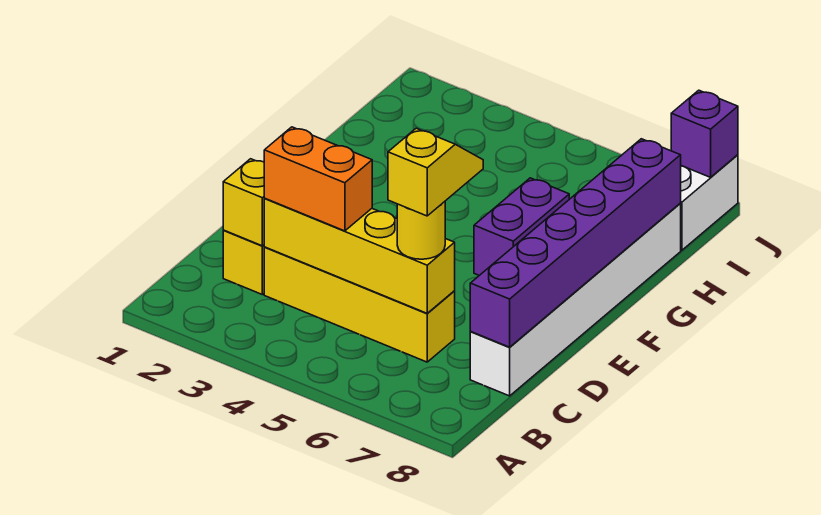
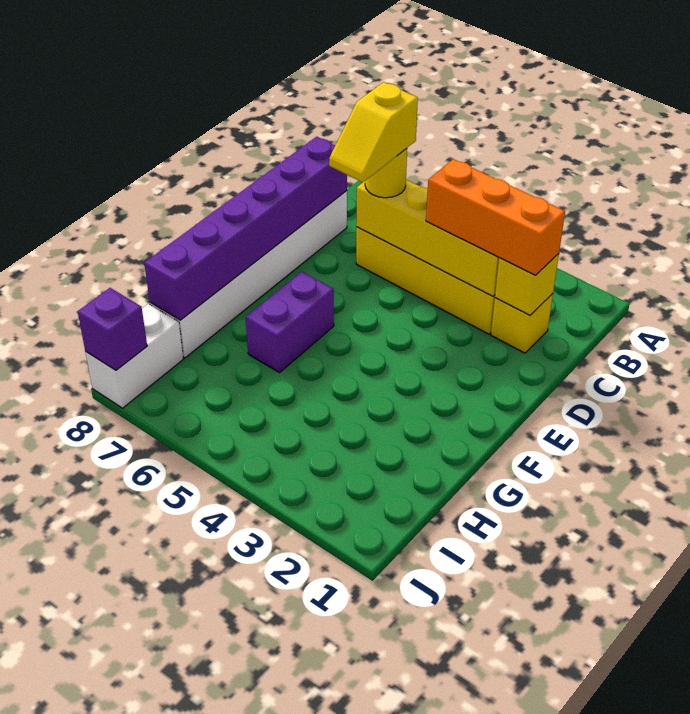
orange 1x2 brick [264,127,372,231] -> orange 1x3 brick [426,159,565,275]

